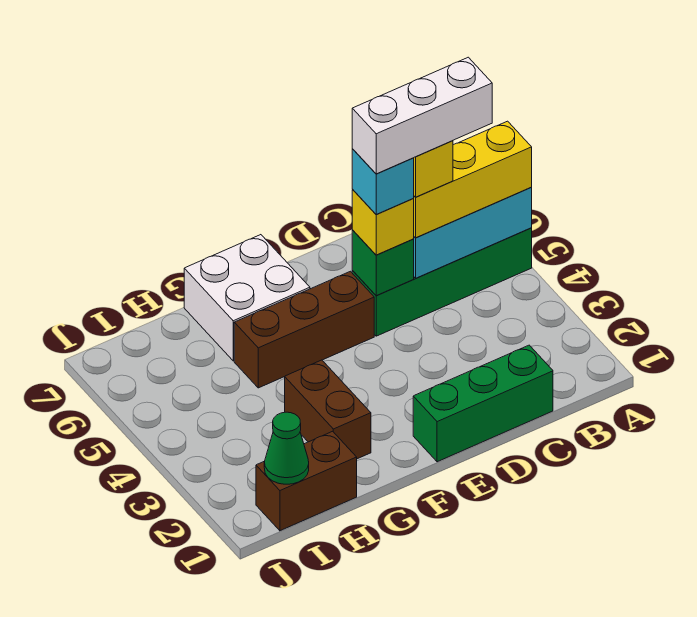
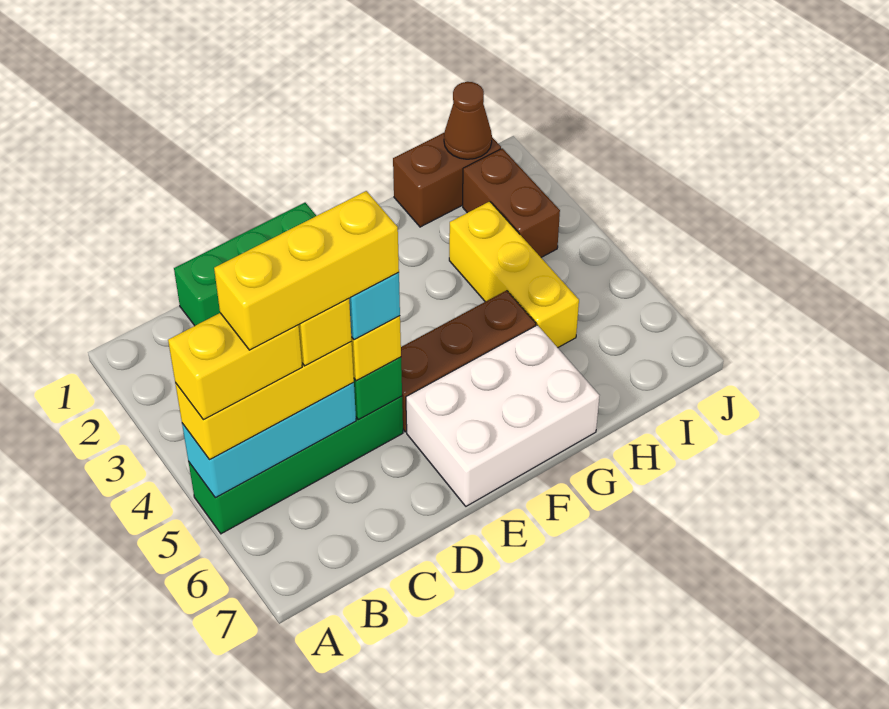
none -> yellow 1x2 brick [168,313,302,420]
white 1x3 brick [352,57,492,174] -> yellow 1x3 brick [214,191,399,350]
white 2x2 brick [184,235,310,361] -> white 2x3 brick [406,325,599,506]
brown 1x2 brick [285,360,371,459] -> brown 1x2 brick moved to [463,148,560,257]
none -> yellow 1x3 brick [449,201,579,348]
green 1x1 cone [264,412,309,484] -> brown 1x1 cone [444,82,492,159]

